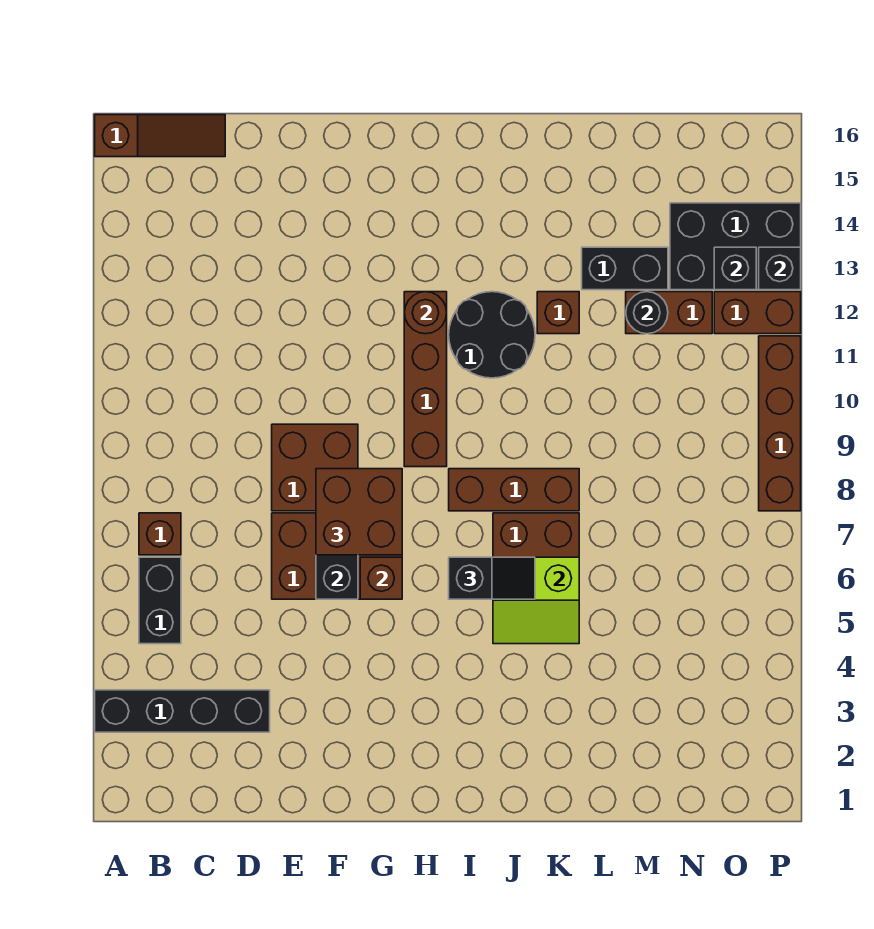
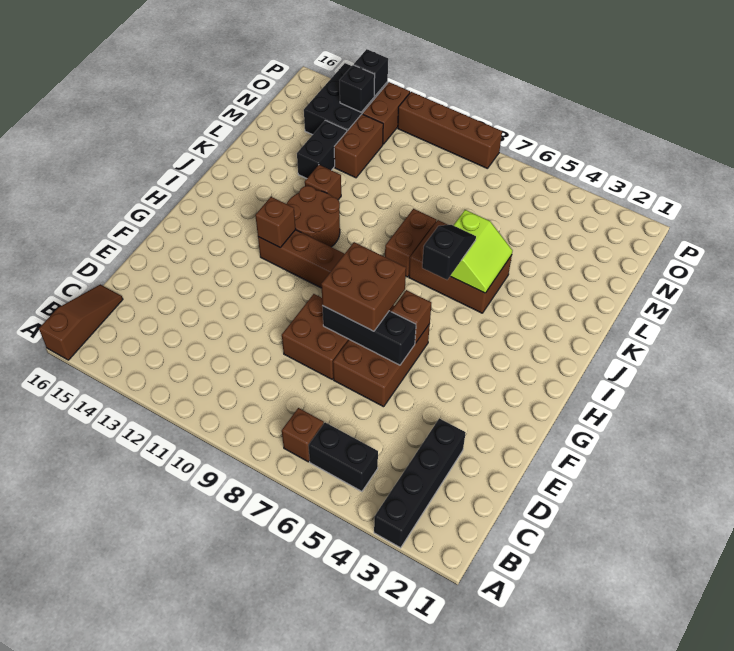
brown 1x1 round brick [404,292,447,334] -> brown 1x1 brick [255,197,296,248]
brown 1x3 brick [449,469,579,511] -> brown 1x2 brick [385,209,437,277]
black 2x2 round brick [449,292,535,378] -> brown 2x2 round brick [287,186,340,247]
black 1x1 round brick [626,292,668,334] -> none

